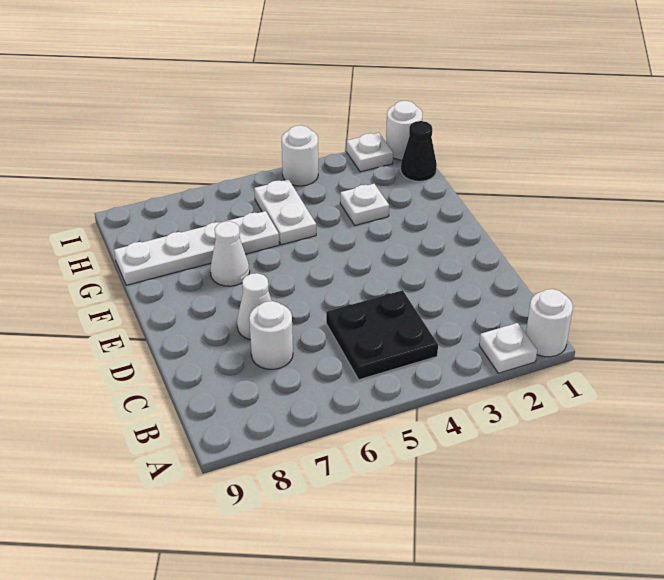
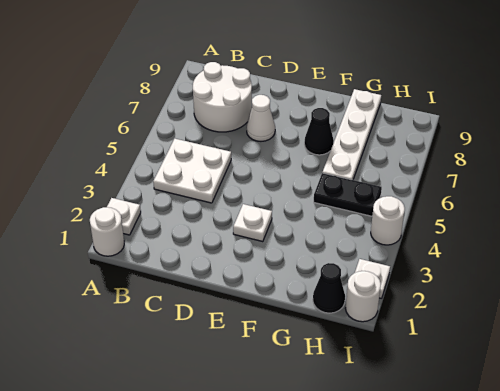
black 2x2 plate [326,290,438,380] -> white 2x2 plate [153,139,231,203]
white 1x1 round brick [249,301,293,369] -> white 2x2 round brick [193,62,252,132]
white 1x1 cone [210,221,250,286] -> black 1x1 cone [304,108,334,155]
white 1x1 plate [340,184,389,225] -> white 1x1 plate moved to [233,204,272,242]
white 1x2 plate [254,179,316,245] -> black 1x2 plate [314,173,382,216]

